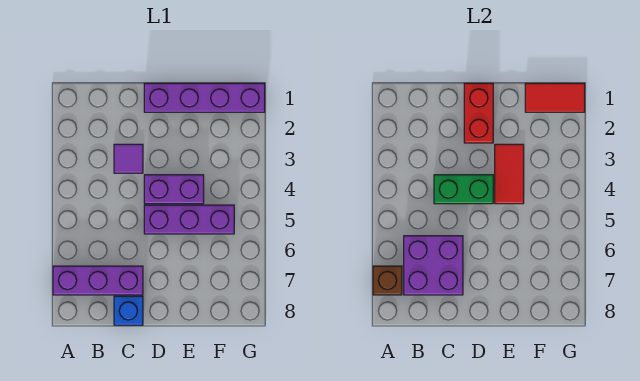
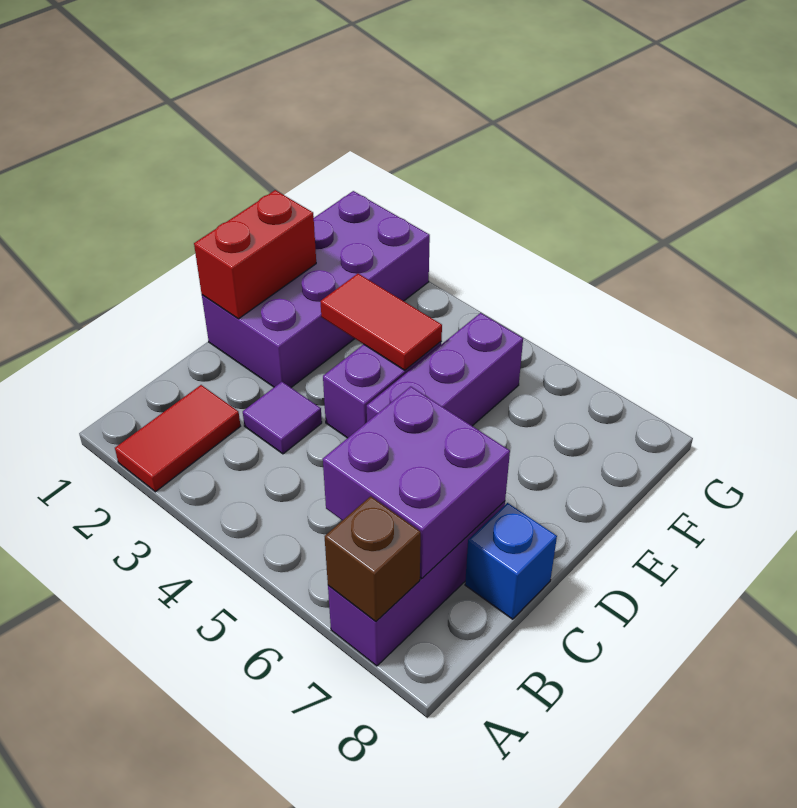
green 1x2 brick [434,175,493,204] -> none
purple 1x4 brick [144,83,265,112] -> purple 2x4 brick [202,191,430,387]
red 1x2 brick [464,83,493,143] -> red 1x2 brick turned to [194,190,316,319]
red 1x2 tile [525,83,585,112] -> red 1x2 tile moved to [115,385,240,492]

